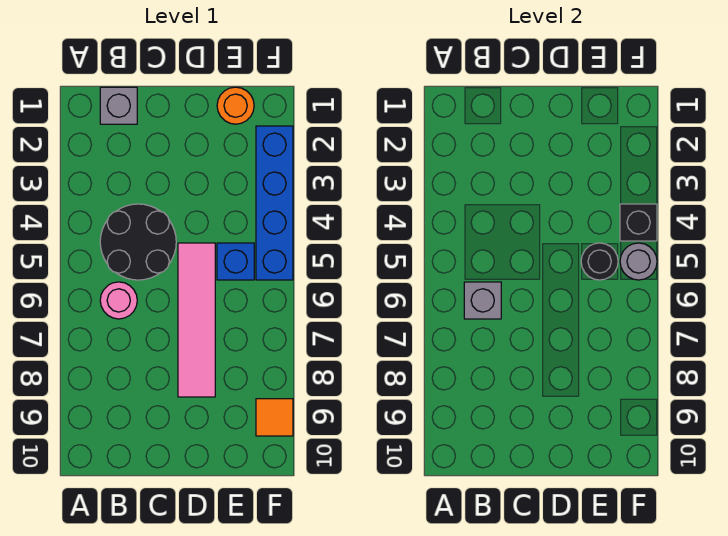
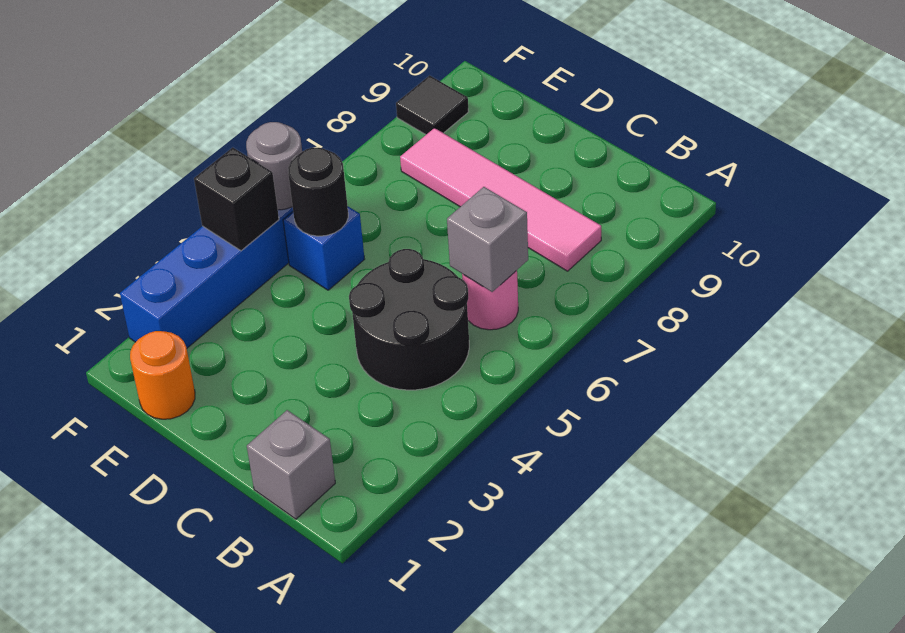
pink 1x4 tile [178,243,215,397] -> pink 1x4 tile turned to [400,128,601,271]
orange 1x1 tile [256,399,293,436] -> black 1x1 tile [396,75,469,135]

